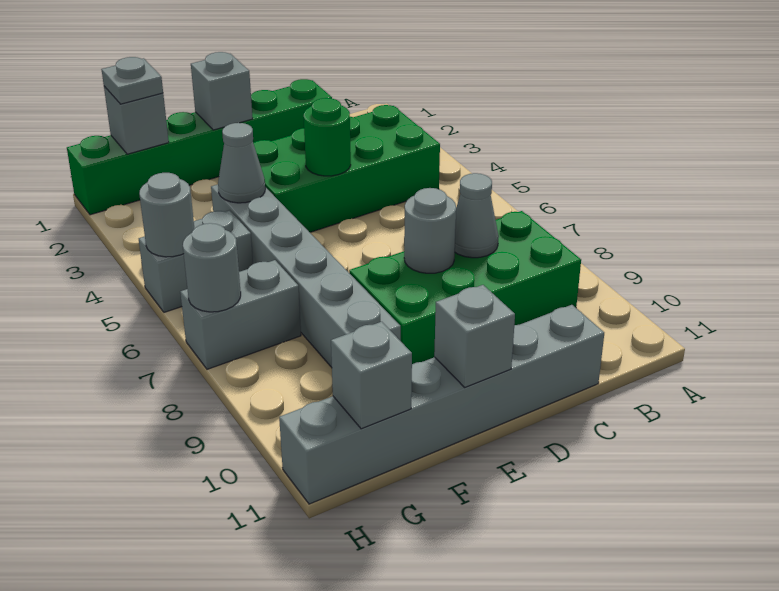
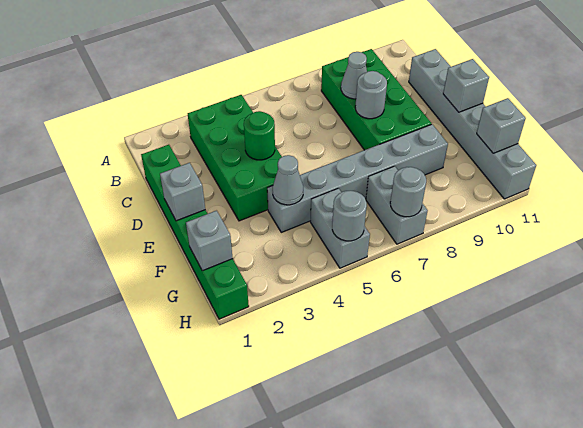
grey 1x1 plate [101,57,163,104] -> none

